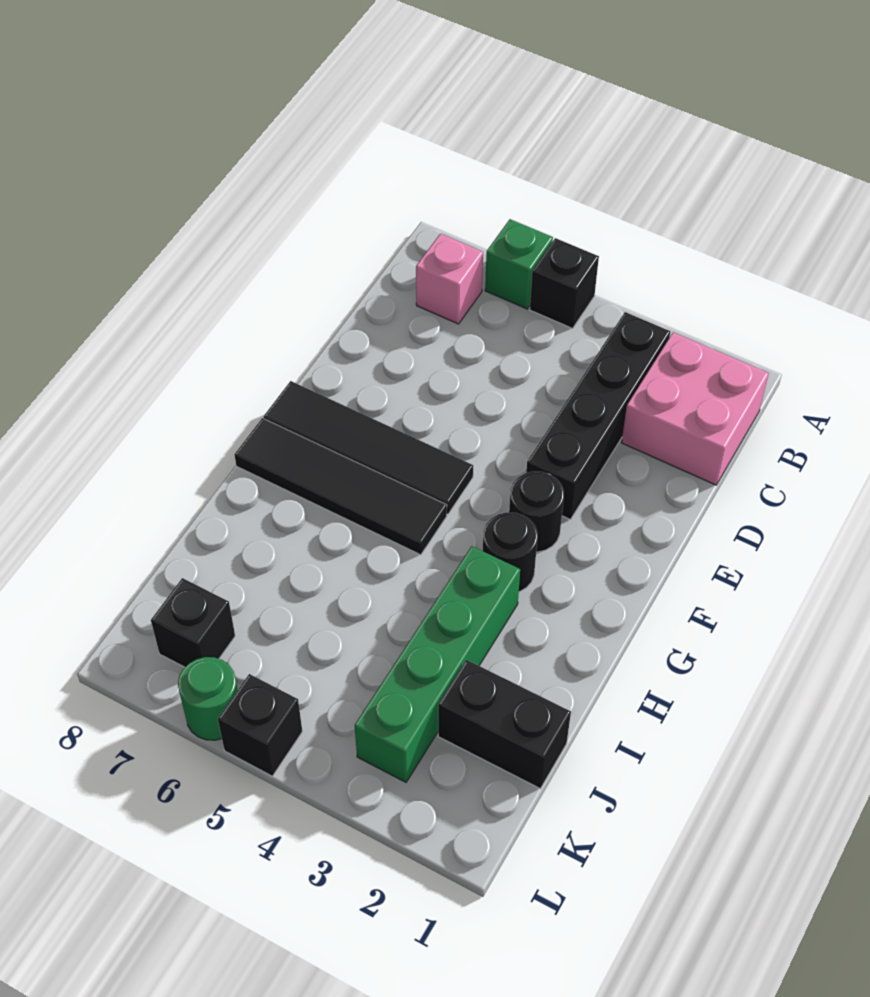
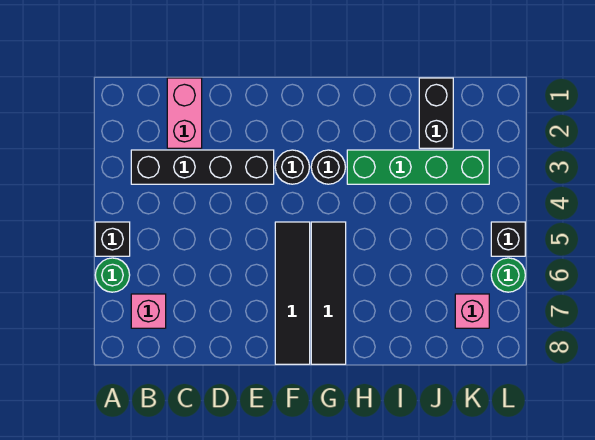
green 1x1 brick [485,219,553,309] -> green 1x1 round brick [95,258,130,292]
pink 2x2 brick [621,332,769,485] -> pink 1x2 brick [167,78,202,148]
black 1x1 brick [151,578,235,667] -> pink 1x1 brick [455,294,489,328]

